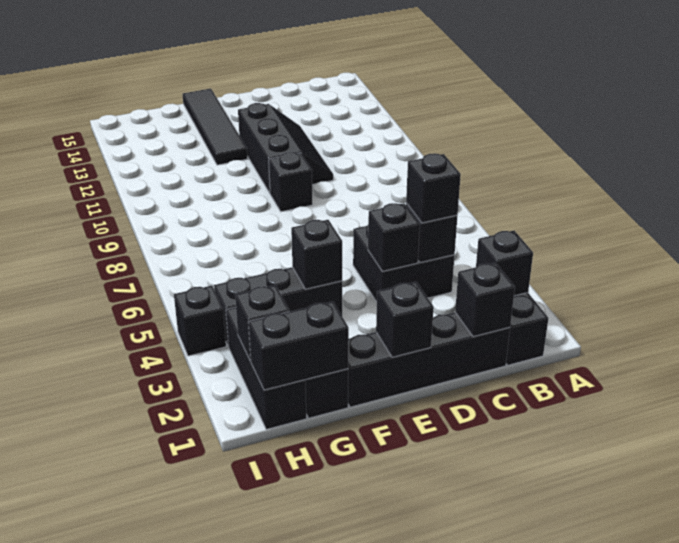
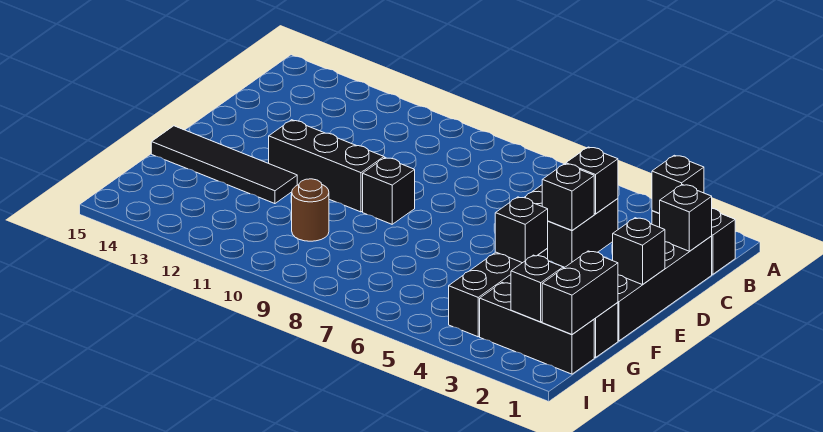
black 1x1 brick [406,153,461,223] -> none
none -> brown 1x1 round brick [292,179,329,241]
black 1x1 brick [174,286,226,356] -> none

